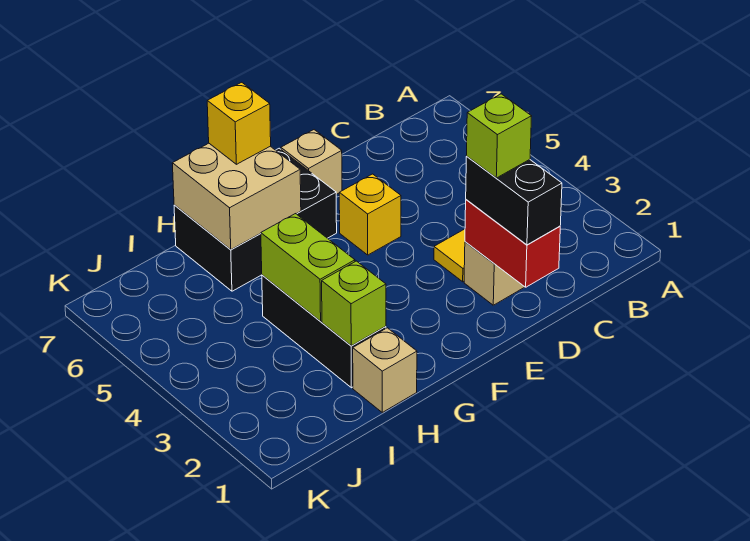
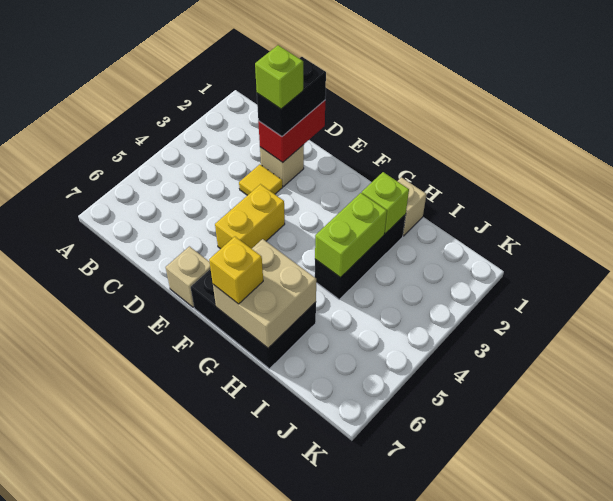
yellow 1x1 brick [339,174,401,255] -> yellow 1x2 brick [215,184,285,249]

